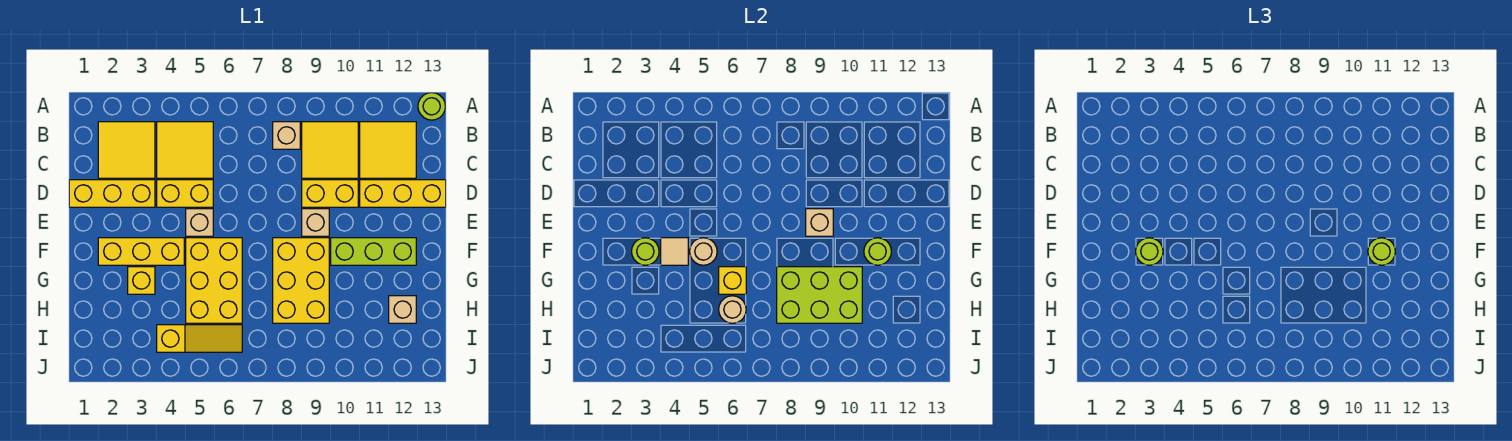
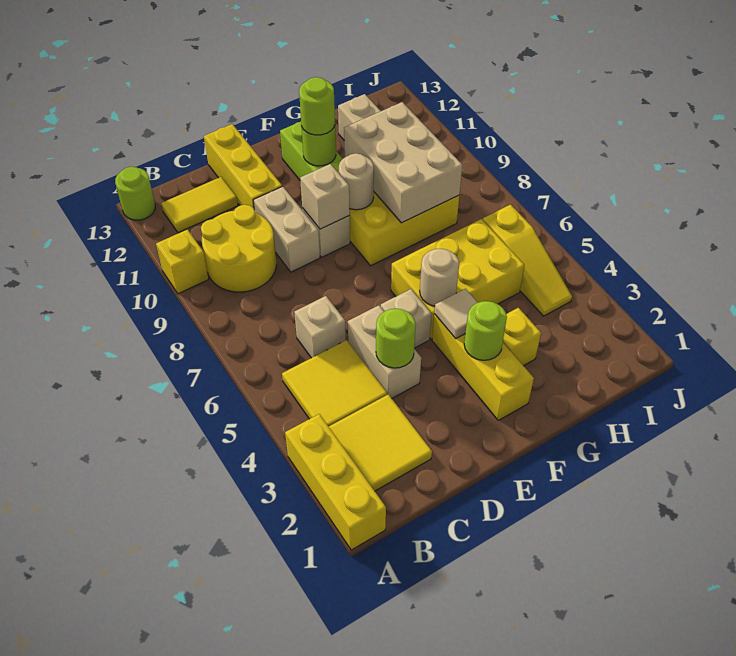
tan 1x1 brick [273,122,300,149] -> tan 1x1 brick moved to [294,296,346,358]
yellow 2x2 tile [302,122,358,178] -> yellow 2x2 round brick [201,205,276,292]
yellow 2x2 tile [360,122,416,178] -> yellow 1x2 tile [161,177,238,233]
yellow 1x3 brick [69,180,155,207] -> yellow 1x3 brick moved to [285,414,386,550]
yellow 1x2 brick [157,180,213,207] -> tan 1x2 brick [348,305,421,398]
yellow 1x2 brick [302,180,358,207] -> tan 1x2 brick [253,186,320,272]
lime 1x1 round brick [1136,238,1163,265] -> lime 1x1 round brick moved to [376,309,416,368]
yellow 1x1 brick [719,267,746,294] -> yellow 1x1 brick moved to [156,229,209,294]
lime 2x3 brick [777,267,862,323] -> tan 2x3 brick [344,102,462,223]
tan 1x1 round brick [719,296,746,323] -> tan 1x1 round brick moved to [339,153,374,210]
yellow 1x3 slope [157,325,242,352] -> yellow 1x3 slope turned to [483,205,572,316]

